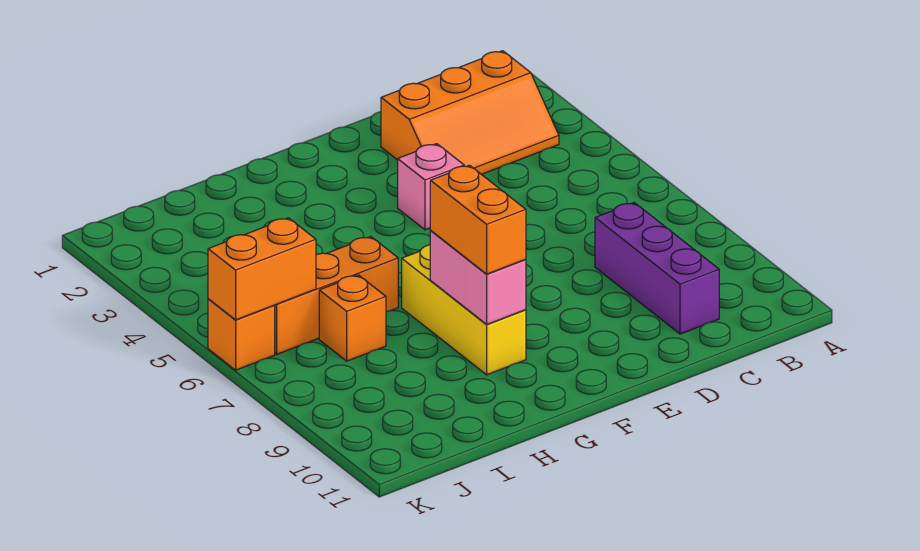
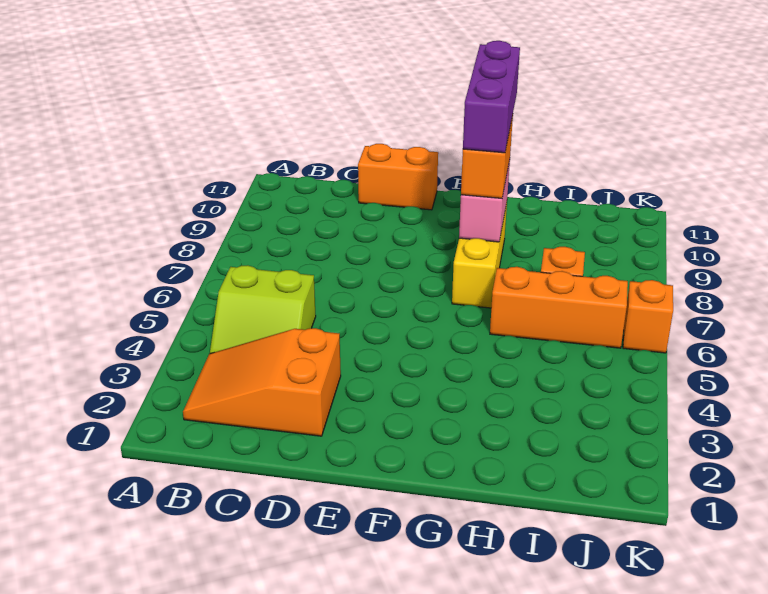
orange 2x3 slope [381,51,559,174] -> orange 2x3 slope turned to [183,328,341,436]
none -> lime 2x2 slope [210,265,316,353]
purple 1x3 brick [595,203,719,334] -> purple 1x3 brick moved to [463,41,520,153]
pink 1x1 brick [398,144,464,230] -> none
orange 1x2 brick [208,218,316,320] -> orange 1x2 brick moved to [358,144,438,210]

